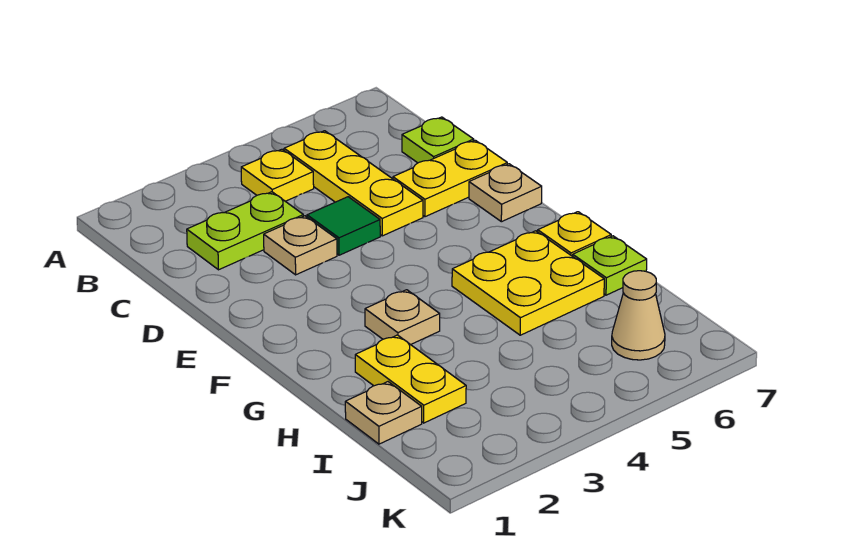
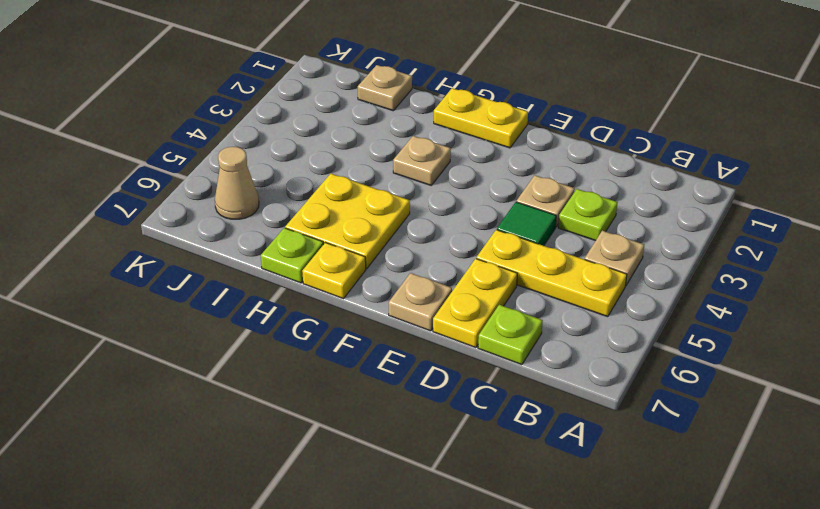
yellow 1x1 plate [241,149,314,201] -> tan 1x1 plate [585,231,644,286]
lime 1x2 plate [187,192,303,270] -> lime 1x1 plate [558,189,618,241]
yellow 1x2 plate [355,335,466,423] -> yellow 1x2 plate moved to [434,88,528,148]

